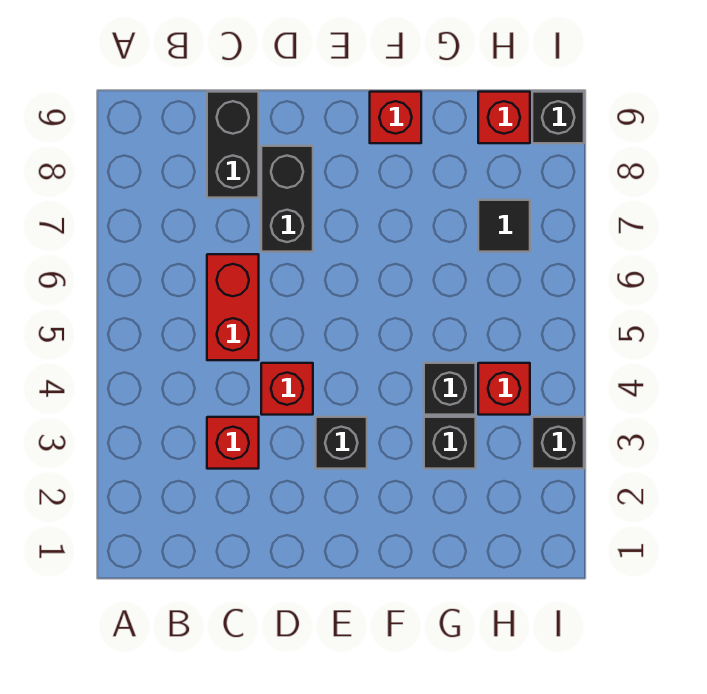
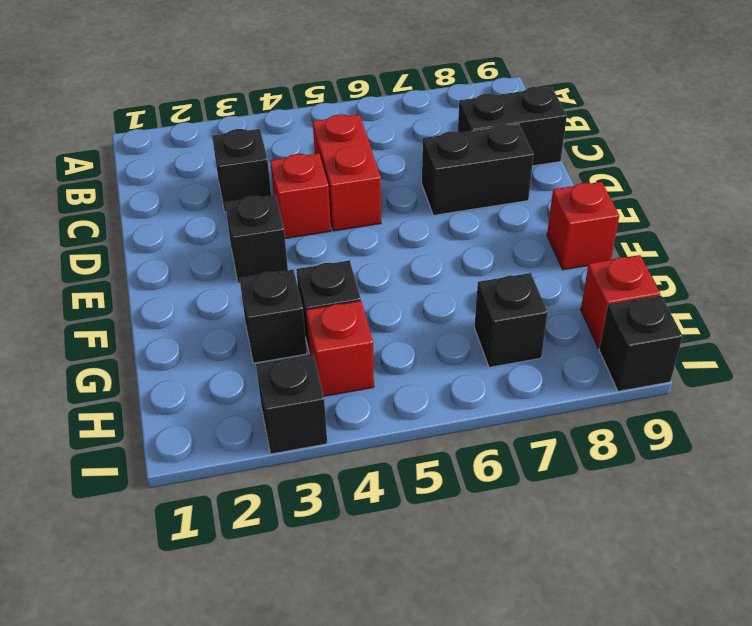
red 1x1 brick [207,417,259,469] -> black 1x1 brick [212,129,271,212]
red 1x2 brick [207,254,259,360] -> red 1x2 brick turned to [313,114,381,231]
black 1x1 tile [478,200,530,252] -> black 1x1 brick [474,273,548,367]

